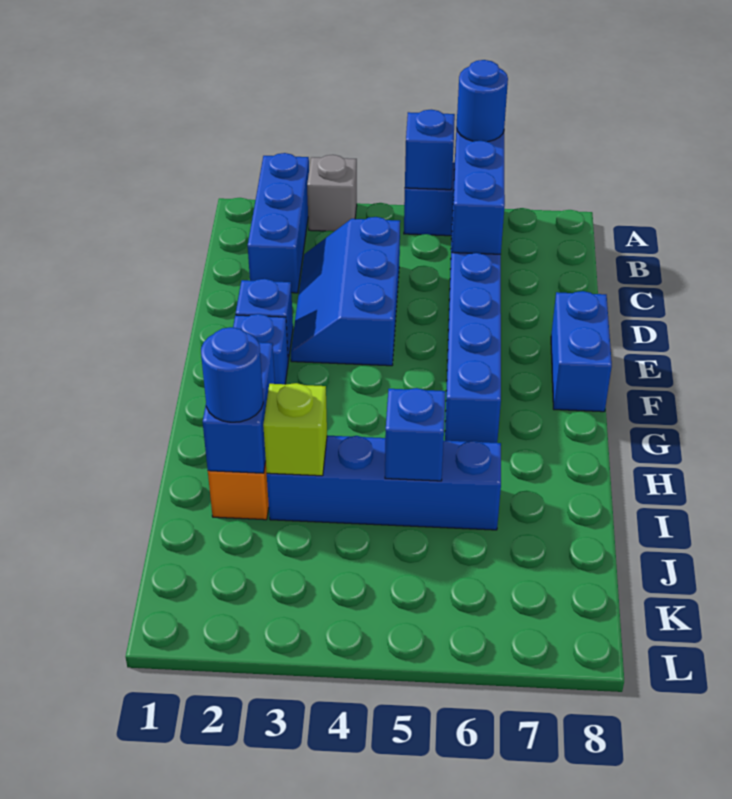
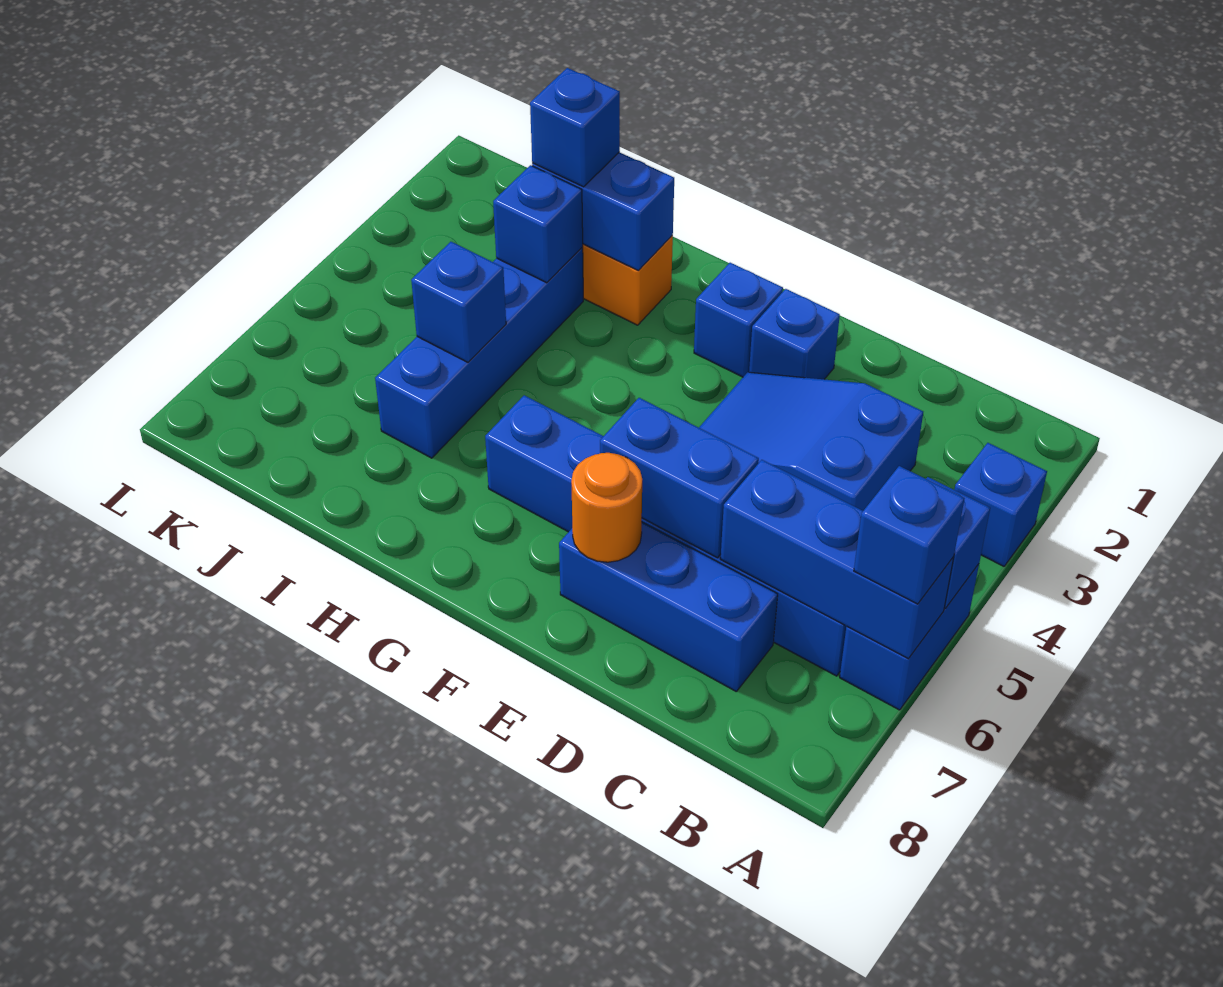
blue 1x3 brick [248,153,309,293] -> blue 1x3 brick moved to [559,522,778,691]
grey 1x1 brick [307,155,357,231] -> blue 1x1 brick [954,443,1047,566]
blue 1x1 round brick [457,60,508,142] -> blue 1x1 brick [854,466,964,604]
blue 2x3 slope [291,217,400,366] -> blue 2x3 slope turned to [699,372,923,511]
none -> orange 1x1 round brick [571,453,642,562]
blue 1x2 brick [551,291,612,412] -> blue 1x2 brick moved to [600,398,759,558]
blue 1x1 round brick [201,327,263,422] -> blue 1x1 brick [530,68,620,187]
lime 1x1 brick [263,383,327,476] -> blue 1x1 brick [493,165,583,283]

